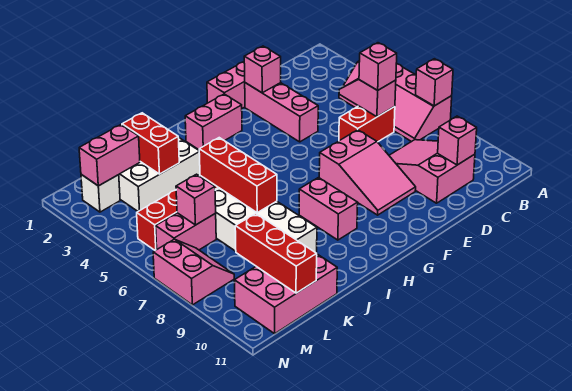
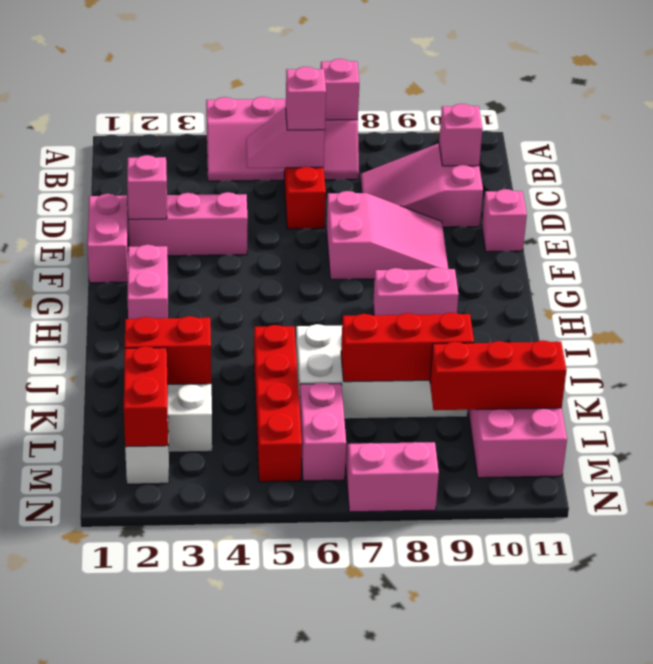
red 1x3 brick [199,138,277,213] -> red 1x3 brick moved to [341,312,474,382]
pink 1x2 brick [79,125,140,186] -> red 1x2 brick [124,346,168,447]
pink 1x1 brick [176,174,216,225] -> pink 1x1 brick moved to [482,189,527,252]

